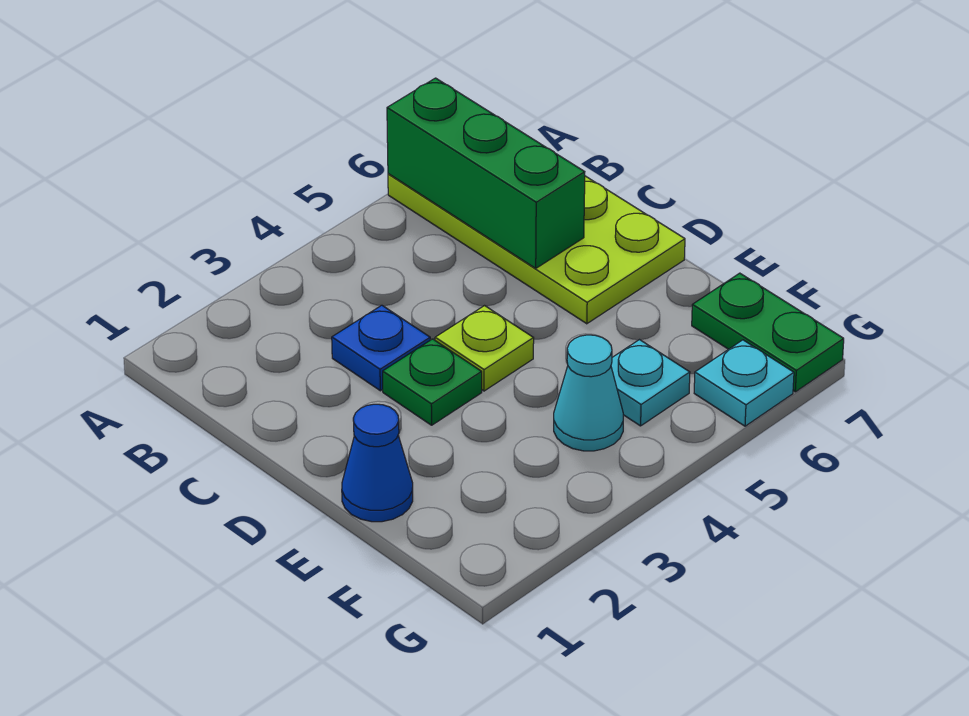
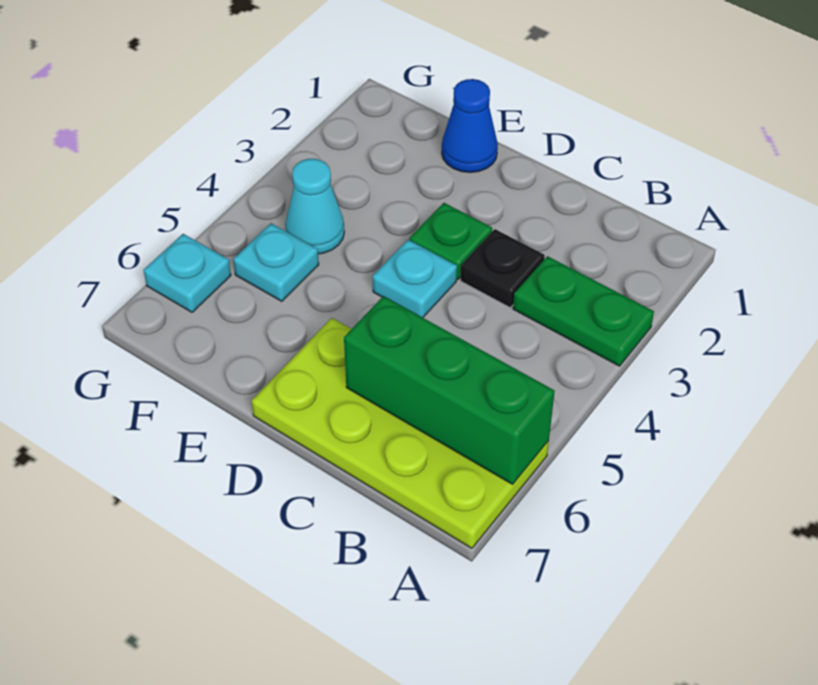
blue 1x1 plate [332,305,430,391] -> black 1x1 plate [461,229,545,307]
lime 1x1 plate [435,306,534,391] -> cyan 1x1 plate [372,240,457,318]
green 1x2 plate [692,273,844,392] -> green 1x2 plate moved to [513,256,654,366]

